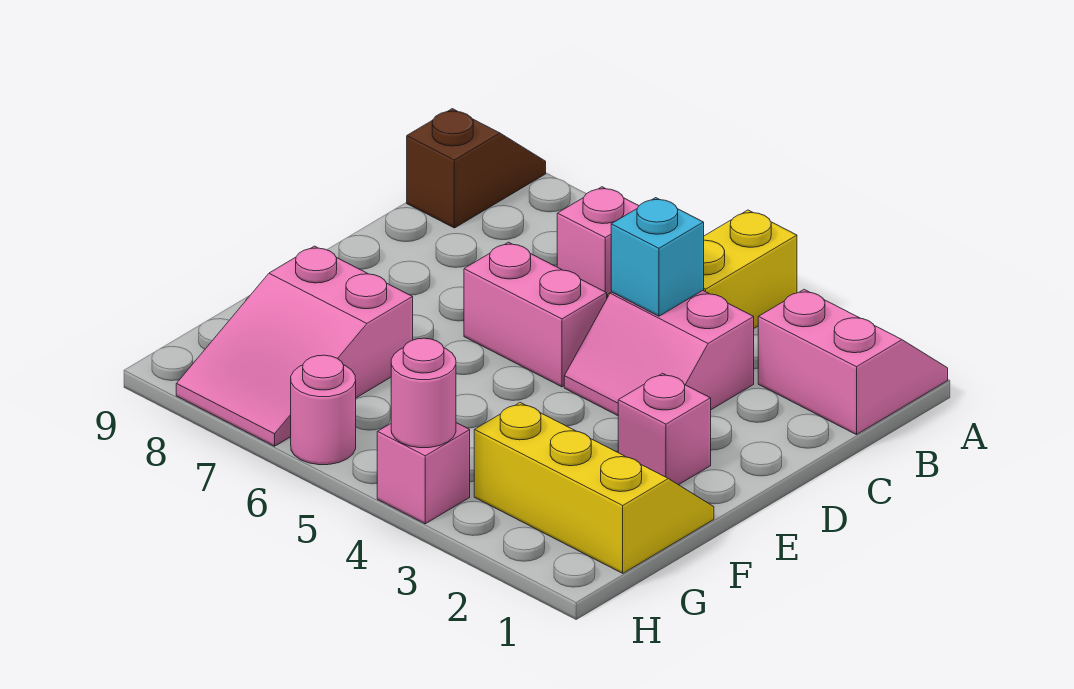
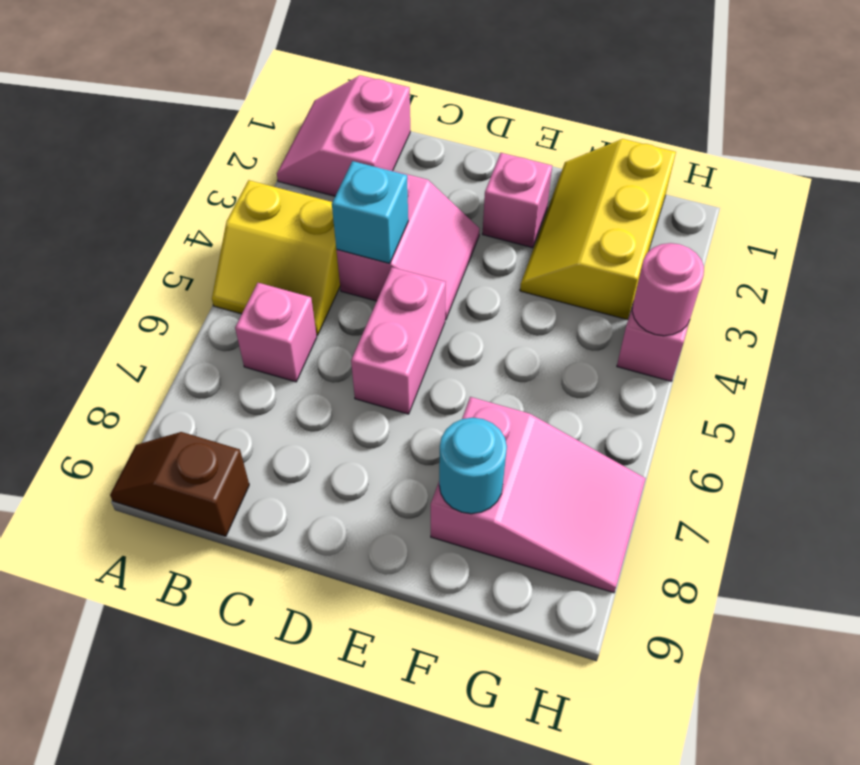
none -> cyan 1x1 round brick [439,418,507,514]
pink 1x1 round brick [291,355,356,465] -> none

